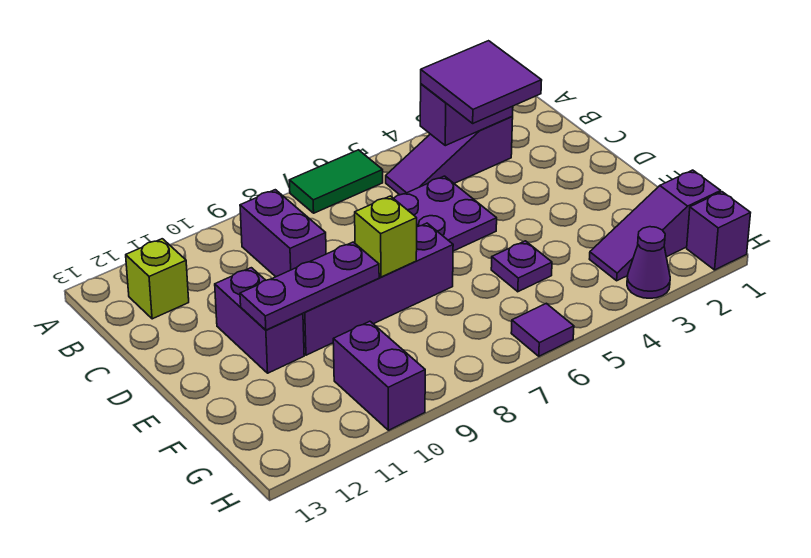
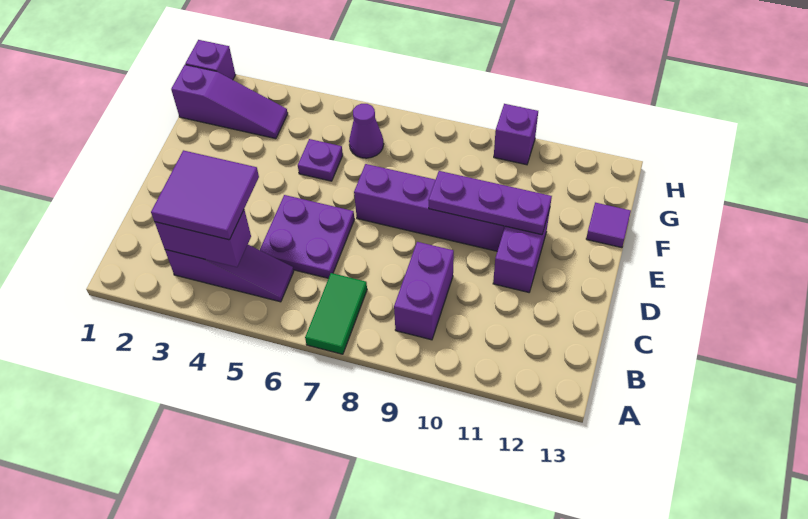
green 1x2 tile [289,150,383,213] -> green 1x2 tile turned to [305,273,367,354]
lime 1x1 brick [126,239,189,319] -> none
lime 1x1 brick [355,196,417,277] -> none
purple 1x2 brick [333,321,425,430] -> purple 1x1 brick [494,104,538,165]
purple 1x1 cone [627,227,670,298] -> purple 1x1 cone moved to [349,104,384,158]
purple 1x1 tile [511,303,574,356] -> purple 1x1 tile moved to [586,203,631,248]

